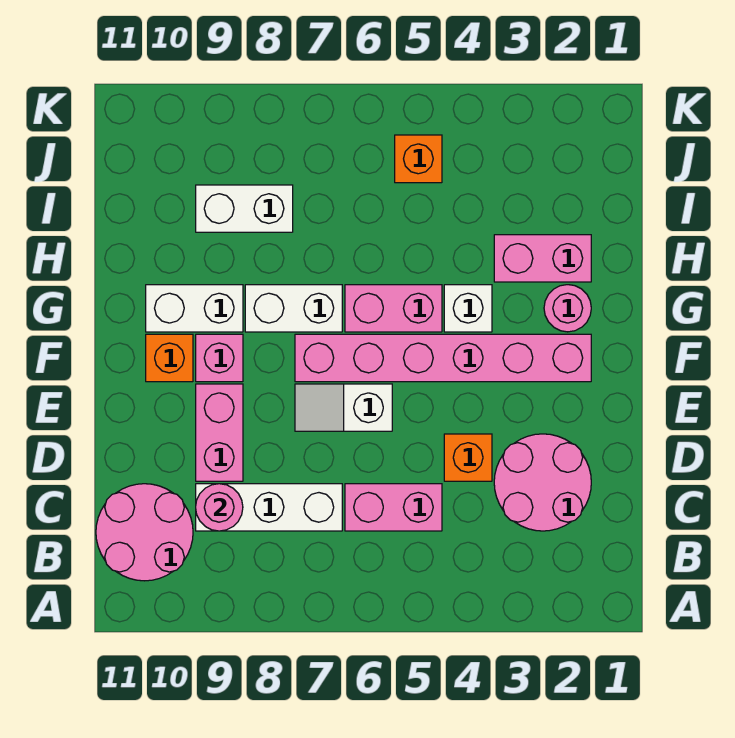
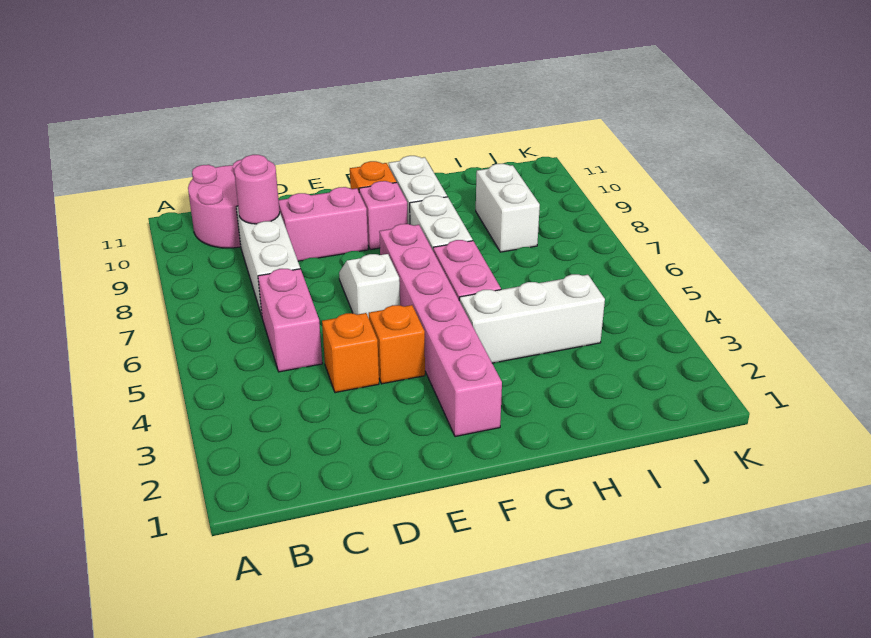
pink 2x2 round brick [494,434,591,531] -> none
pink 1x1 round brick [544,285,591,332] -> none
white 1x1 brick [444,285,492,332] -> white 1x3 brick [459,274,605,363]
pink 1x2 brick [494,235,591,282] -> none
orange 1x1 brick [395,135,442,183] -> orange 1x1 brick moved to [369,305,425,384]

